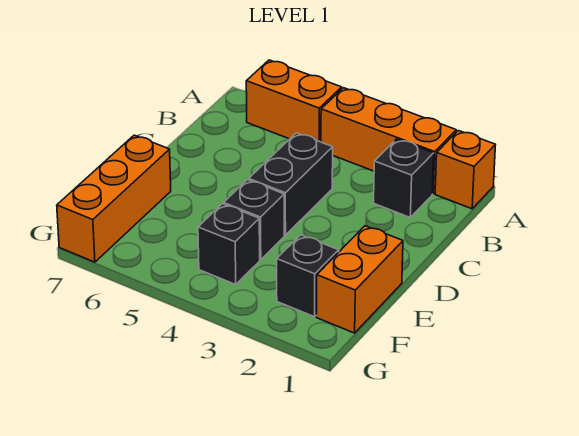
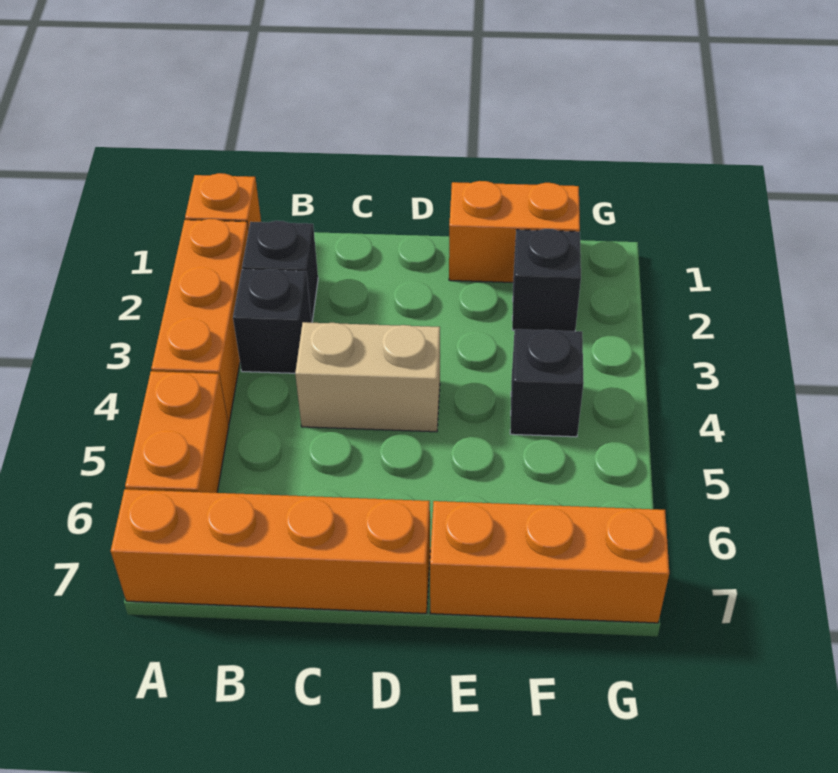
none -> orange 1x4 brick [111,489,430,613]
black 1x2 brick [249,133,333,235] -> tan 1x2 brick [295,322,440,432]
black 1x1 brick [224,180,284,260] -> black 1x1 brick moved to [233,269,311,373]

